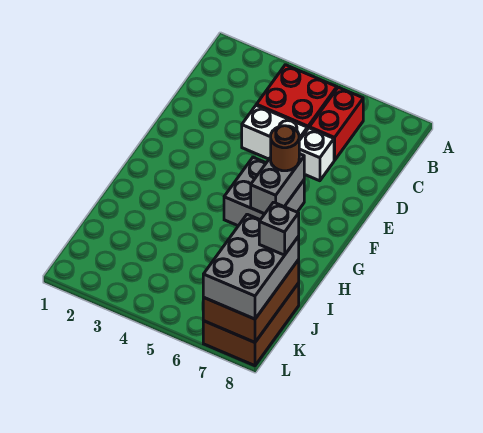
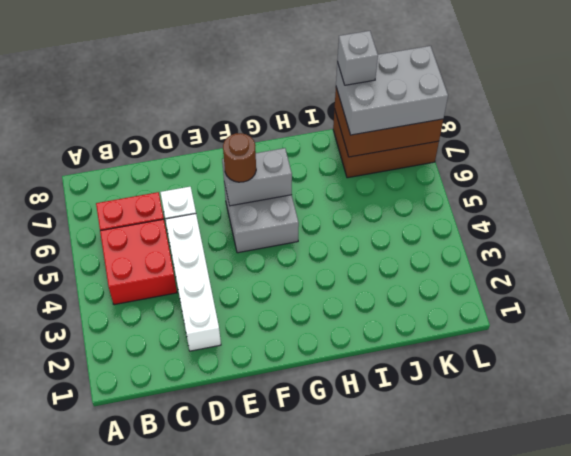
white 1x2 brick [242,106,307,159] -> white 1x4 brick [165,214,221,351]

